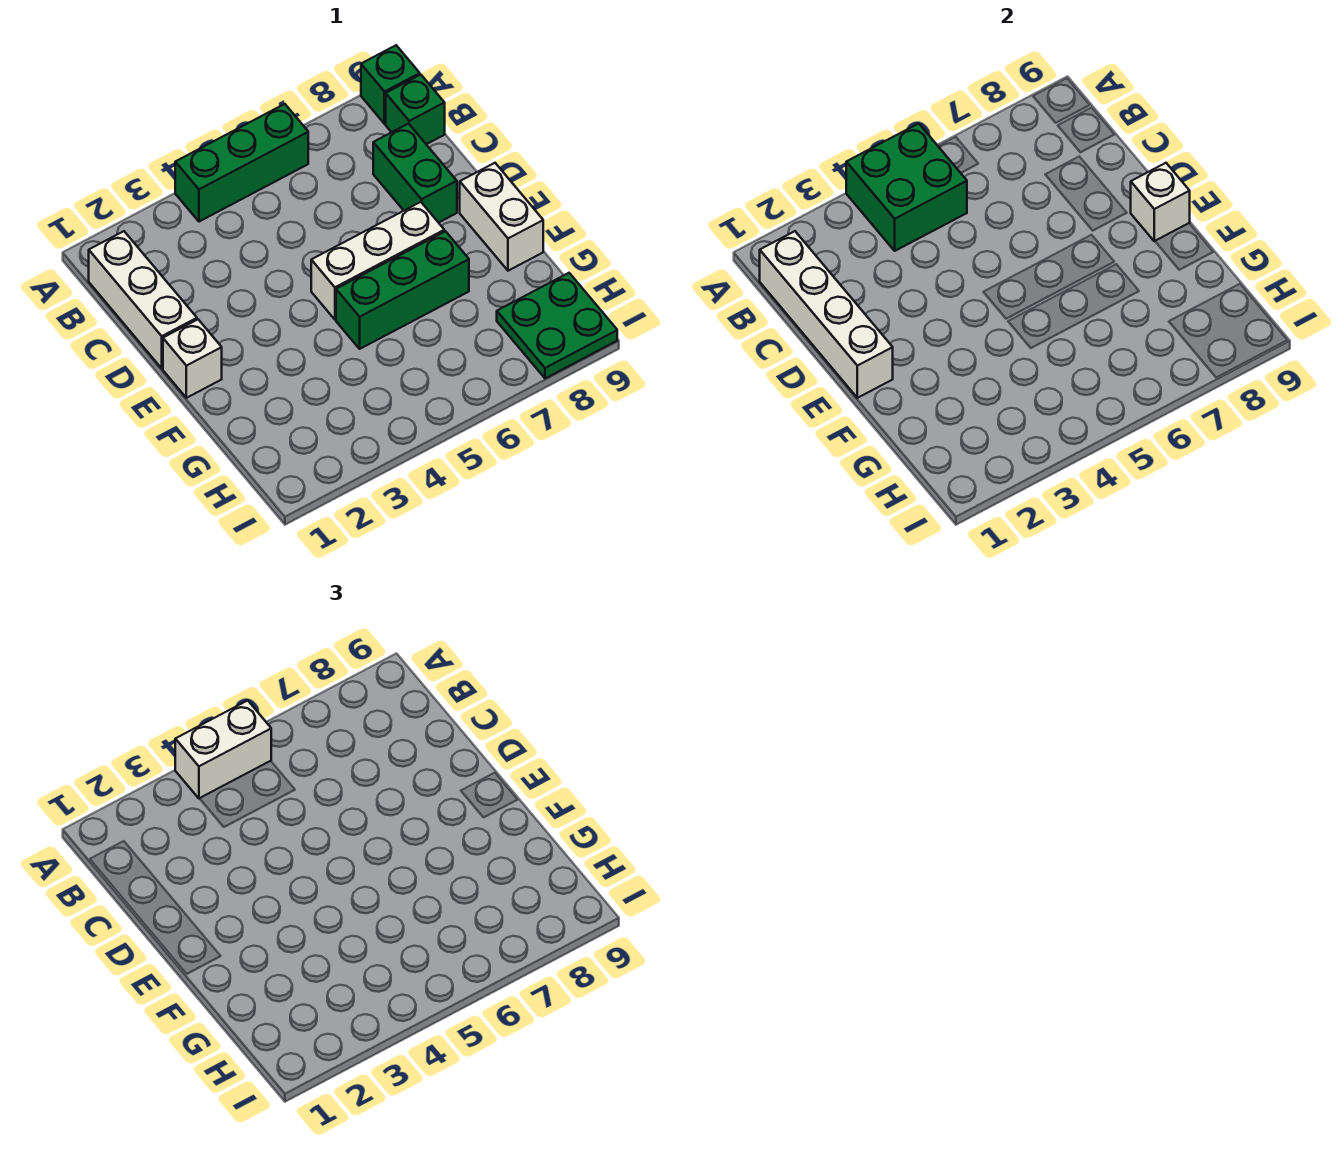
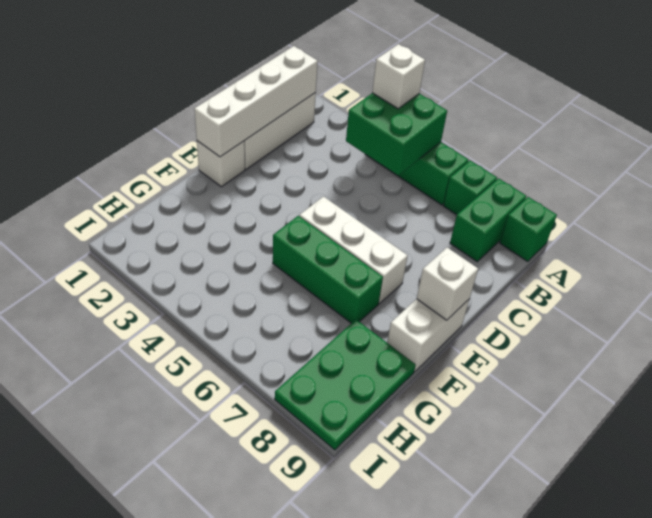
white 1x2 brick [175,701,271,799] -> white 1x1 brick [372,44,425,109]
green 1x1 brick [386,75,445,144] -> green 1x1 brick moved to [443,161,497,215]
green 1x2 brick [373,124,457,223] -> green 1x2 brick moved to [450,178,526,262]
green 2x2 plate [497,273,617,378] -> green 2x3 plate [275,320,416,450]

